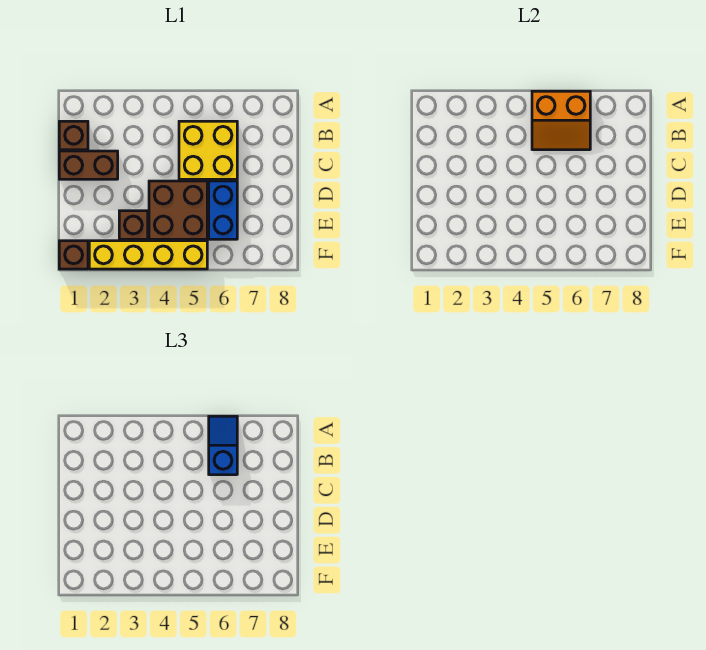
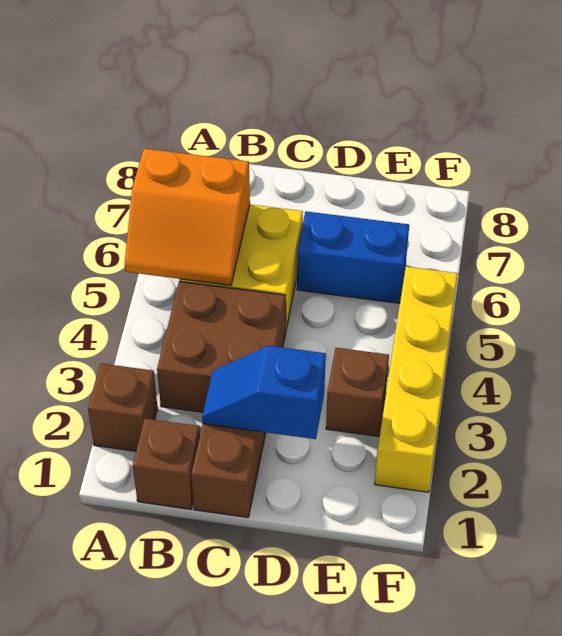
orange 2x2 slope [532,91,590,150] -> orange 2x2 slope turned to [125,149,250,285]
blue 1x2 slope [209,416,237,475] -> blue 1x2 slope moved to [202,346,326,439]
brown 2x2 brick [149,181,207,239] -> brown 2x2 brick moved to [157,281,286,412]
brown 1x1 brick [59,241,88,269] -> brown 1x1 brick moved to [88,363,158,451]

